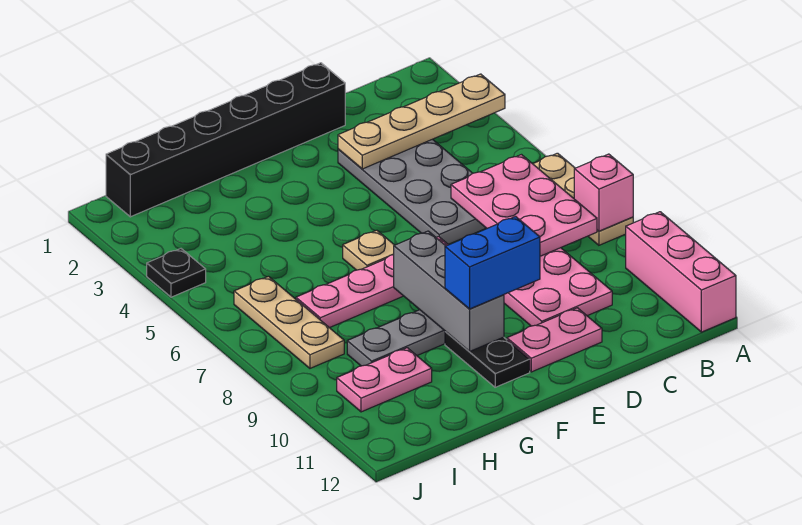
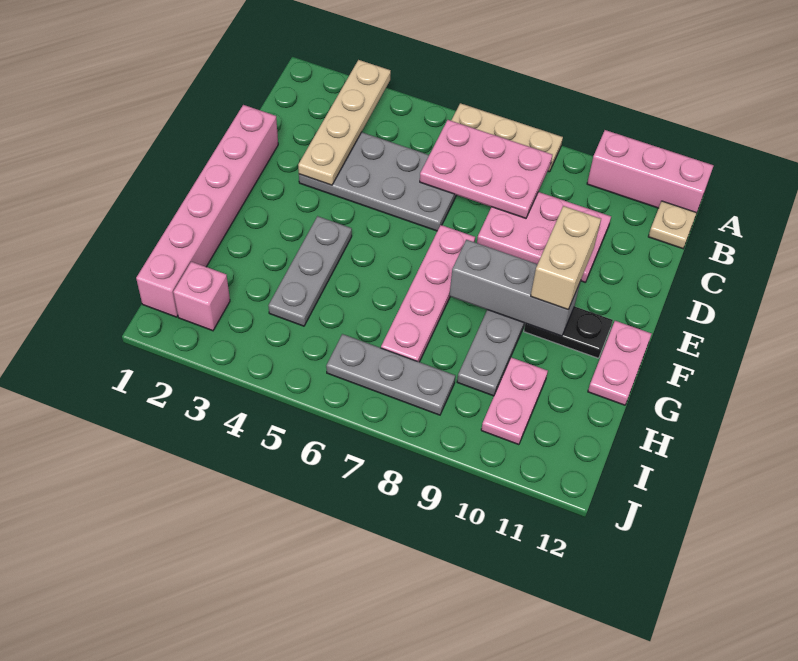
pink 1x1 brick [574,154,633,231] -> pink 1x1 brick moved to [173,262,230,331]
black 1x6 brick [106,63,345,217] -> pink 1x6 brick [136,105,278,317]
pink 1x2 plate [507,308,602,372] -> pink 1x2 plate moved to [588,321,652,405]
blue 1x2 brick [445,217,540,309] -> tan 1x2 brick [531,206,601,309]
none -> grey 1x3 plate [268,216,352,326]
tan 1x1 plate [343,230,394,270] -> tan 1x1 plate moved to [648,201,697,249]
tan 1x3 plate [234,276,344,368] -> grey 1x3 plate [326,334,455,415]
black 1x1 plate [147,249,206,297] -> none

